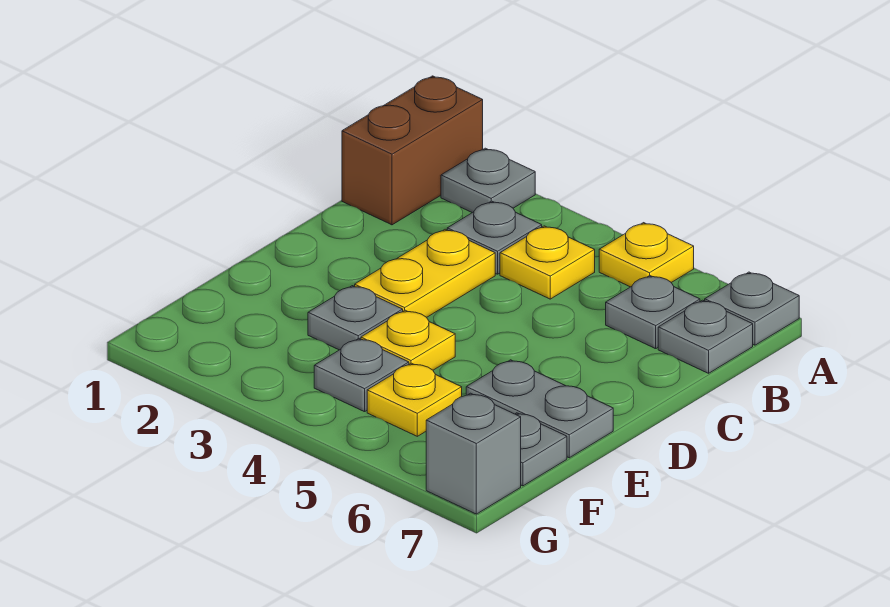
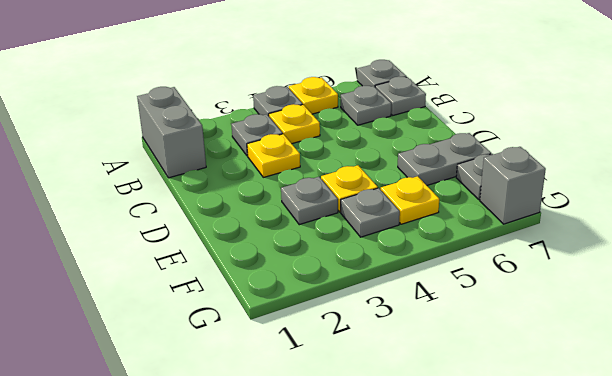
brown 1x2 brick [342,76,483,225] -> grey 1x2 brick [137,87,206,178]
grey 1x1 plate [441,148,535,213] -> grey 1x1 plate moved to [253,86,303,116]
yellow 1x2 plate [355,229,495,317] -> yellow 1x1 plate [247,134,300,177]

